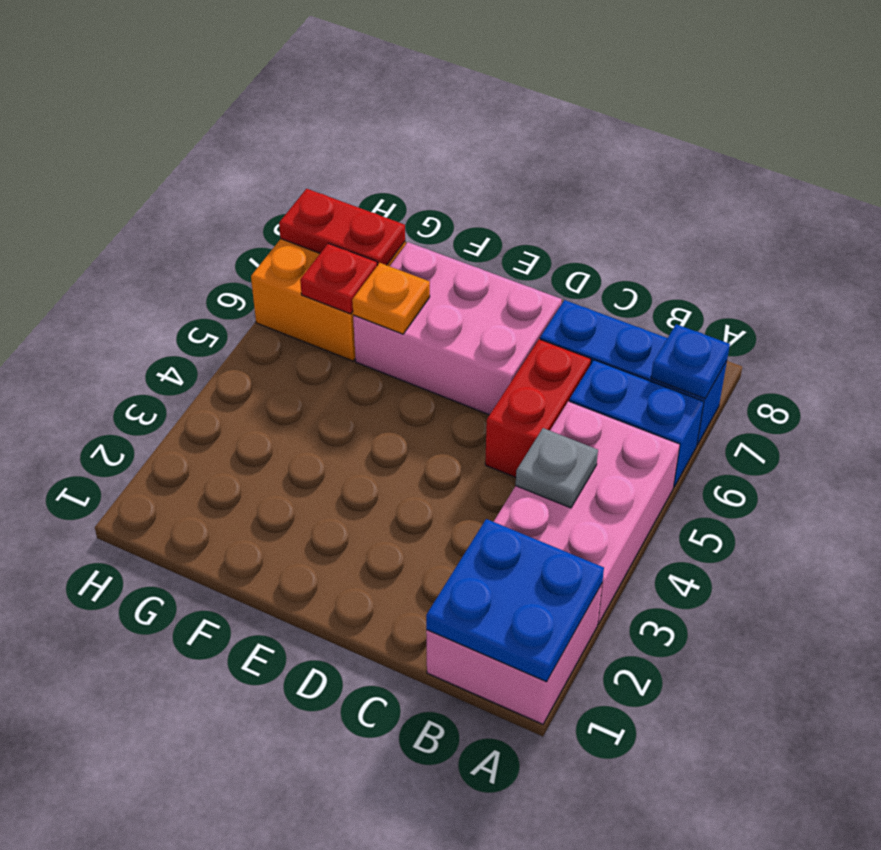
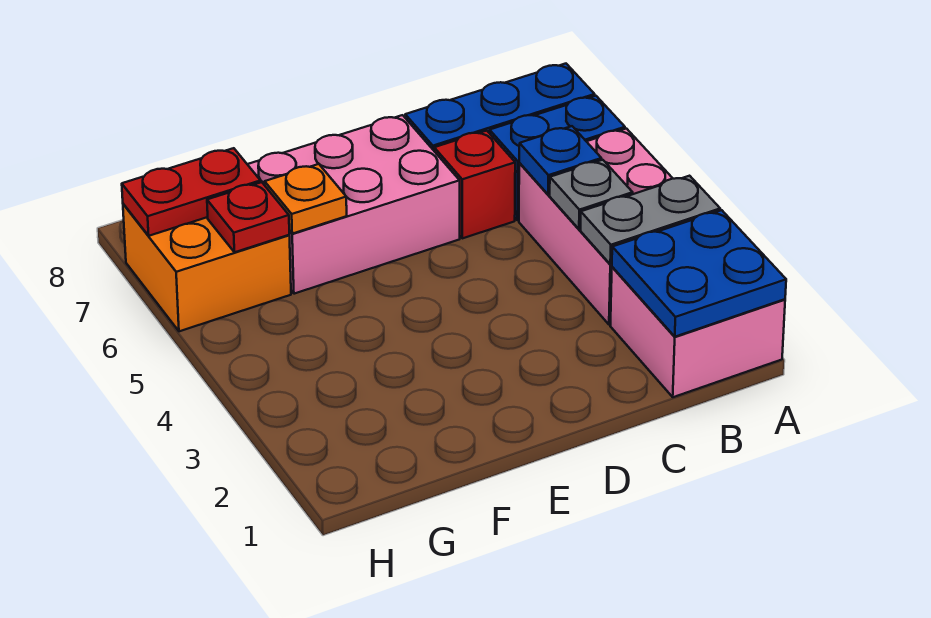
none -> grey 1x2 plate [581,176,720,264]
blue 1x1 plate [651,324,730,399] -> blue 1x1 plate moved to [519,126,601,195]
red 1x2 brick [485,339,591,477] -> red 1x1 brick [434,131,515,238]

